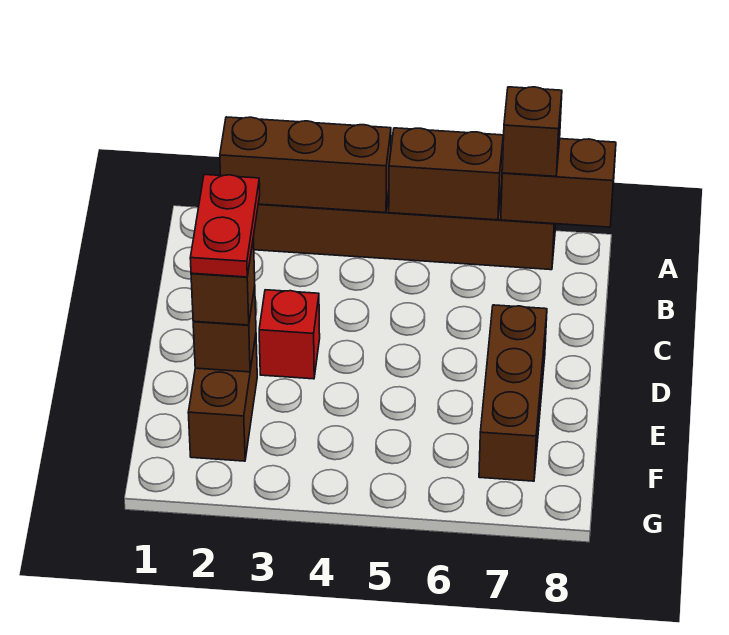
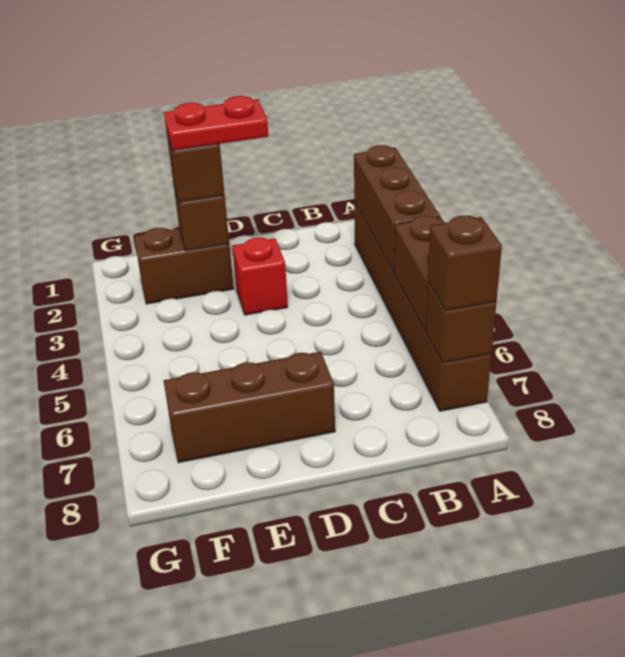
brown 1x2 brick [501,139,616,227] -> brown 1x1 brick [426,282,496,363]

